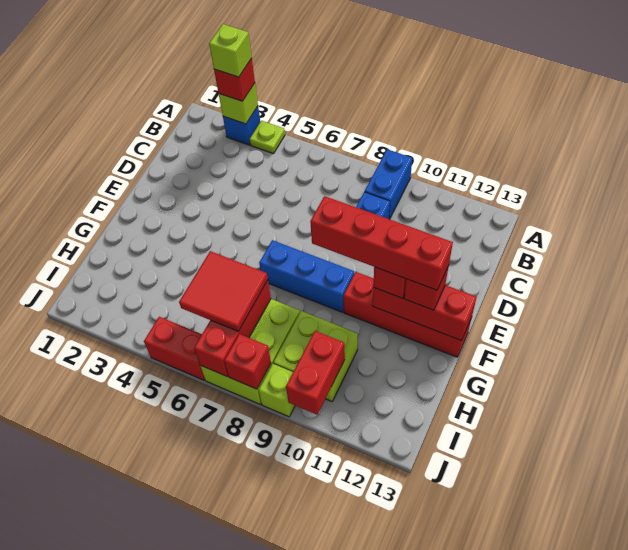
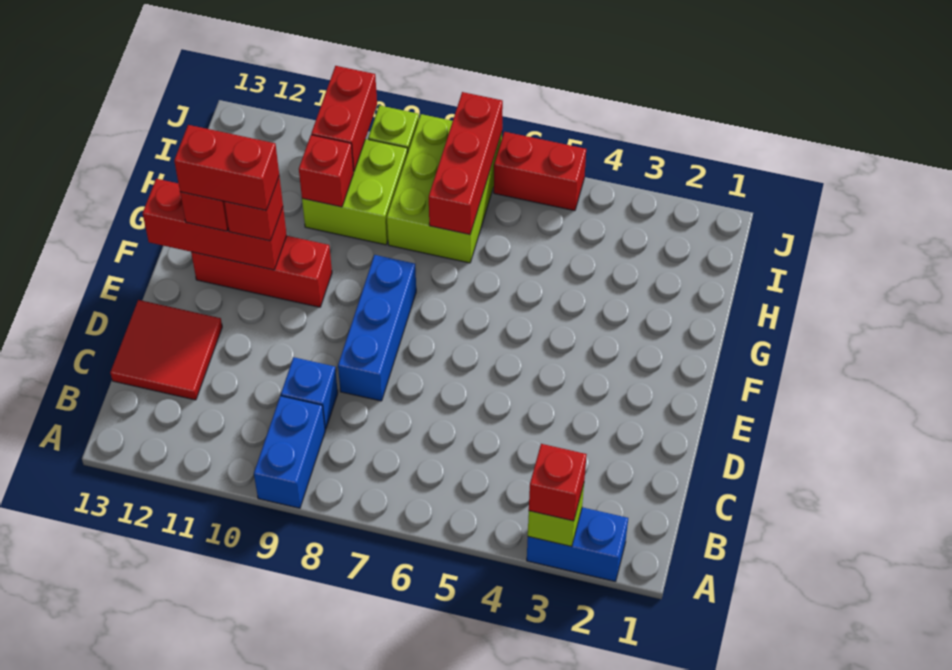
blue 1x1 brick [223,106,260,145] -> blue 1x2 brick [527,507,628,582]
lime 1x1 brick [209,24,252,77] -> none
lime 1x1 plate [250,121,285,154] -> none
blue 1x3 brick [259,240,354,312] -> blue 1x3 brick turned to [338,255,416,401]
red 1x4 brick [310,196,453,290] -> red 1x2 brick [174,125,279,210]
red 1x4 brick [344,272,472,357] -> red 1x3 brick [191,236,332,307]
red 2x2 tile [179,251,268,331] -> red 2x2 tile moved to [110,300,222,400]
red 1x1 brick [224,334,271,389] -> red 1x1 brick moved to [299,135,354,207]

